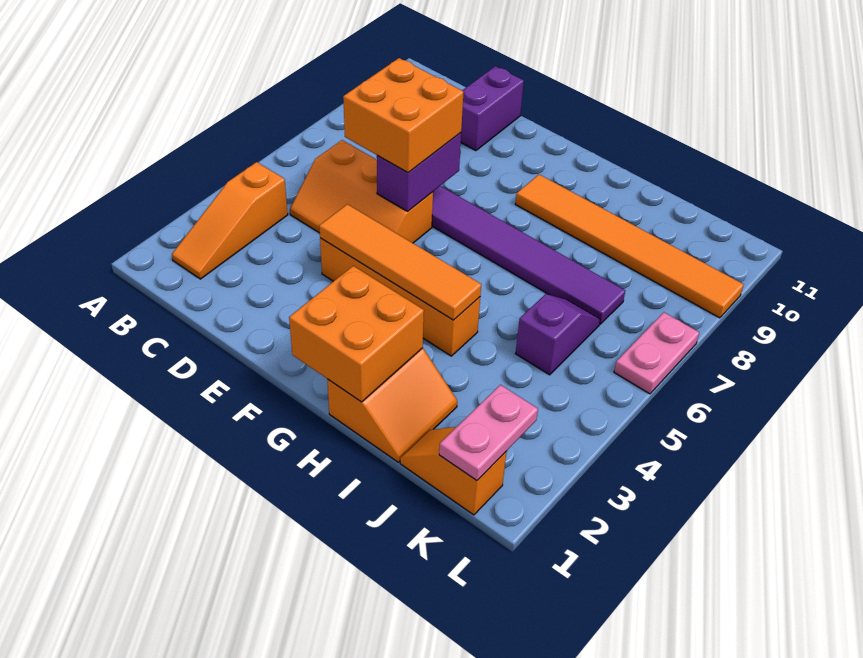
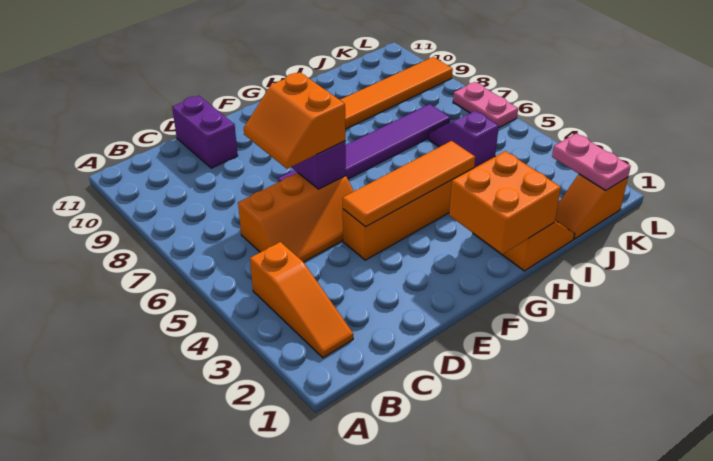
orange 2x2 brick [343,58,463,173] -> orange 2x2 slope [244,73,345,169]

